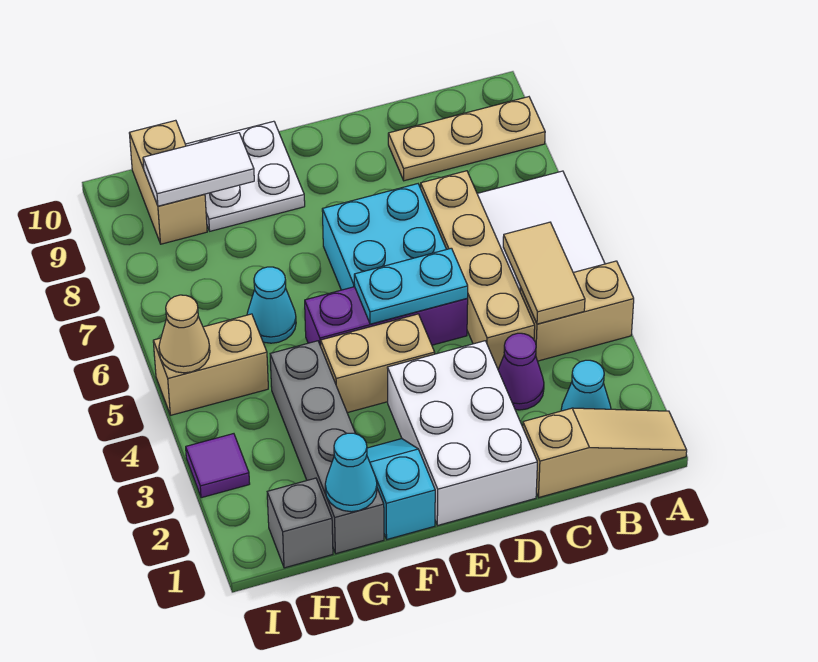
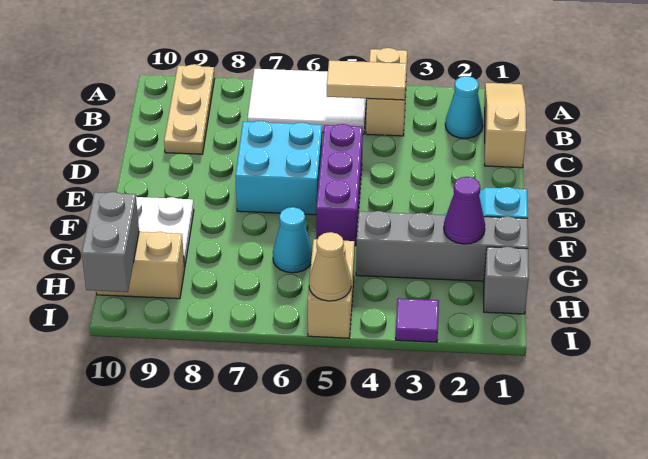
purple 1x1 cone [498,333,544,410] -> purple 1x1 cone moved to [444,177,485,244]
tan 1x4 brick [421,171,535,369] -> none
white 2x3 brick [387,341,537,525] -> none
cyan 1x2 plate [354,248,468,324] -> none
tan 1x2 brick [321,314,435,413] -> none
cyan 1x1 cone [325,433,377,512] -> none
white 1x2 tile [143,133,254,206] -> none
none -> grey 1x2 brick [82,192,139,292]

